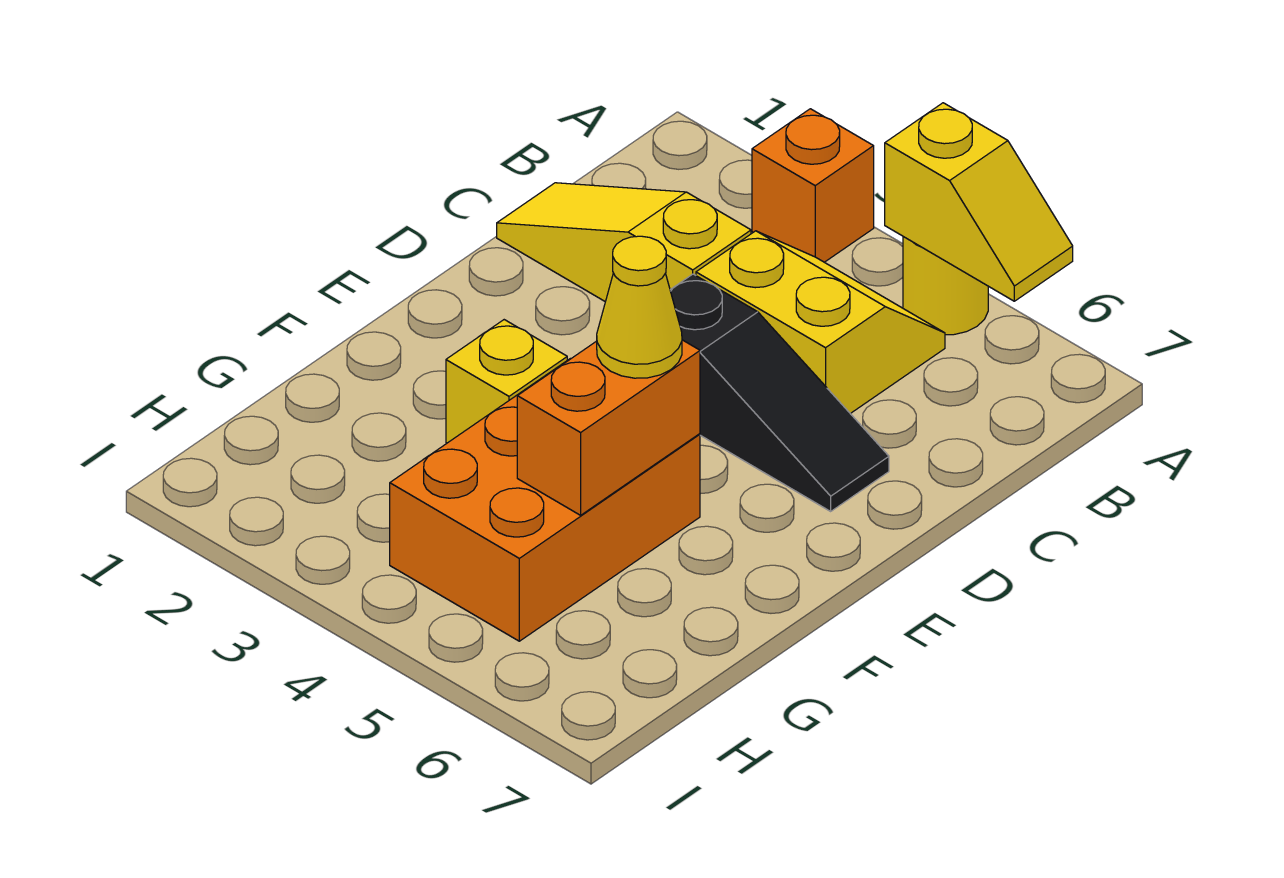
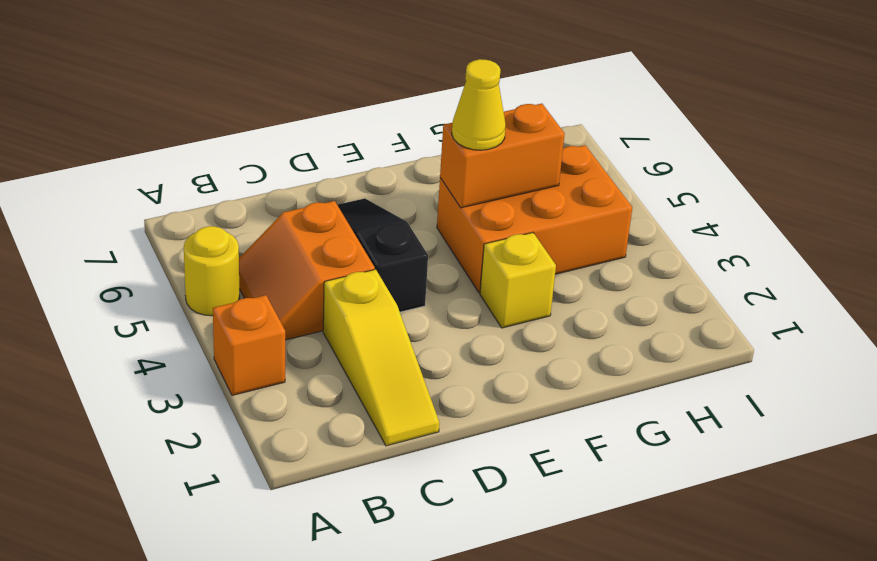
yellow 1x2 slope [885,103,1073,301] -> none
yellow 2x2 slope [696,231,945,414] -> orange 2x2 slope [239,201,375,340]

